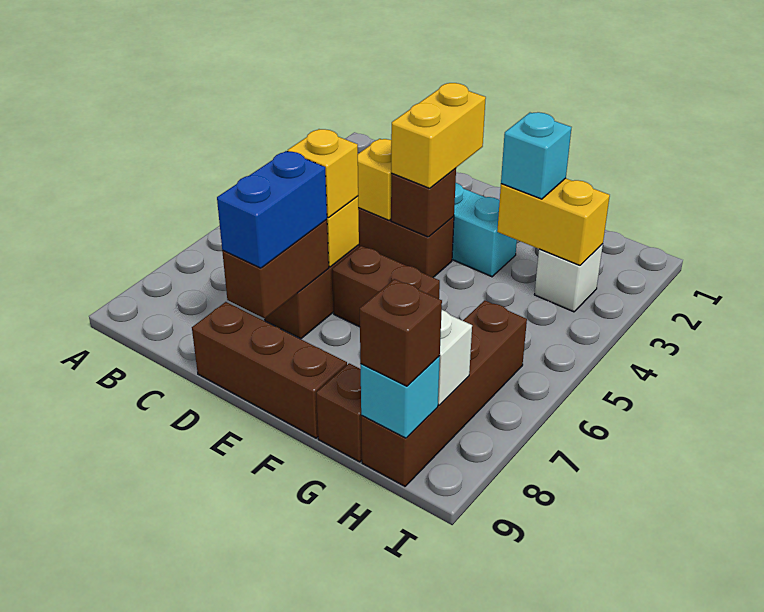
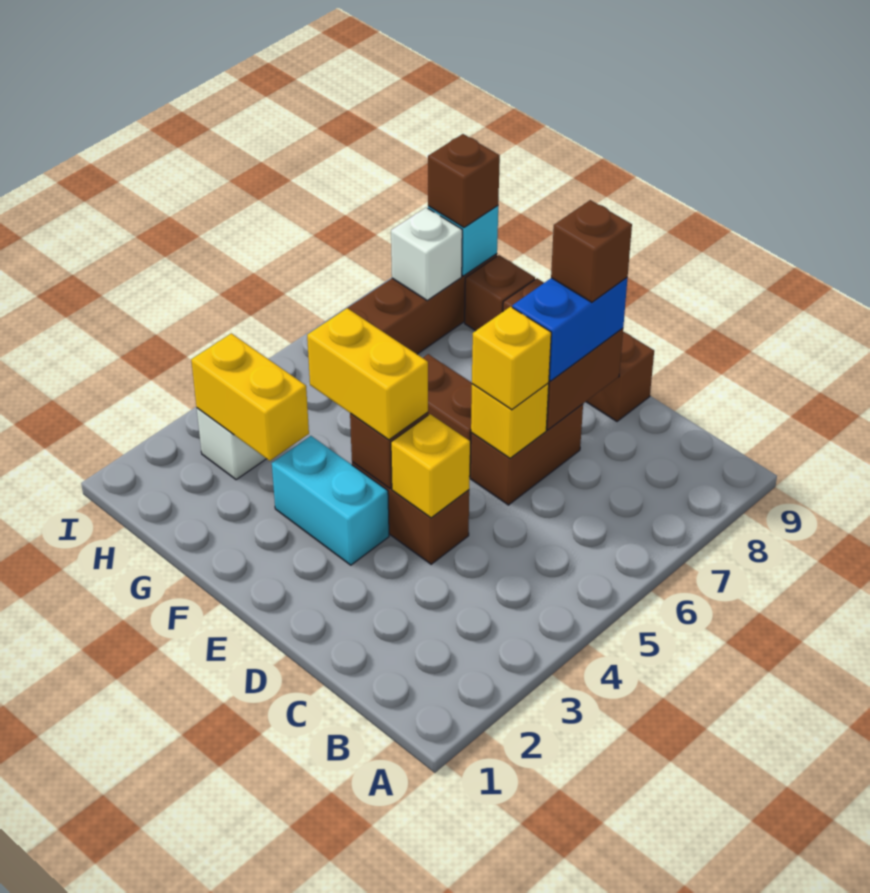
none -> brown 1x1 brick [551,200,632,302]
yellow 1x2 brick [391,83,486,188] -> yellow 1x2 brick turned to [307,308,428,440]
cyan 1x1 brick [501,112,572,199] -> none

